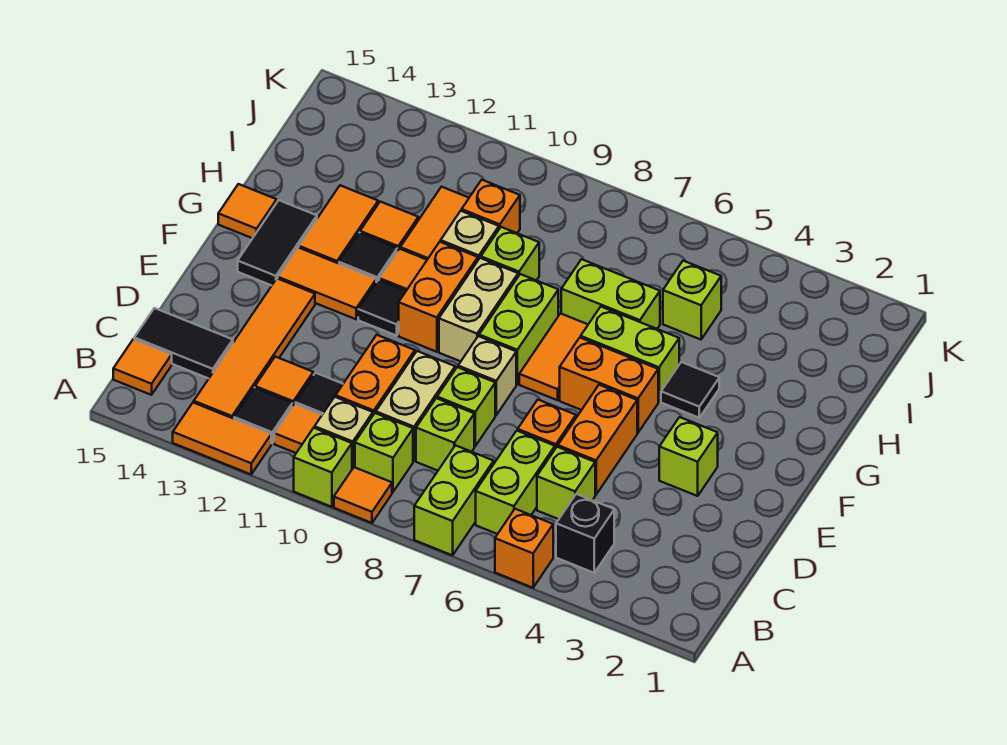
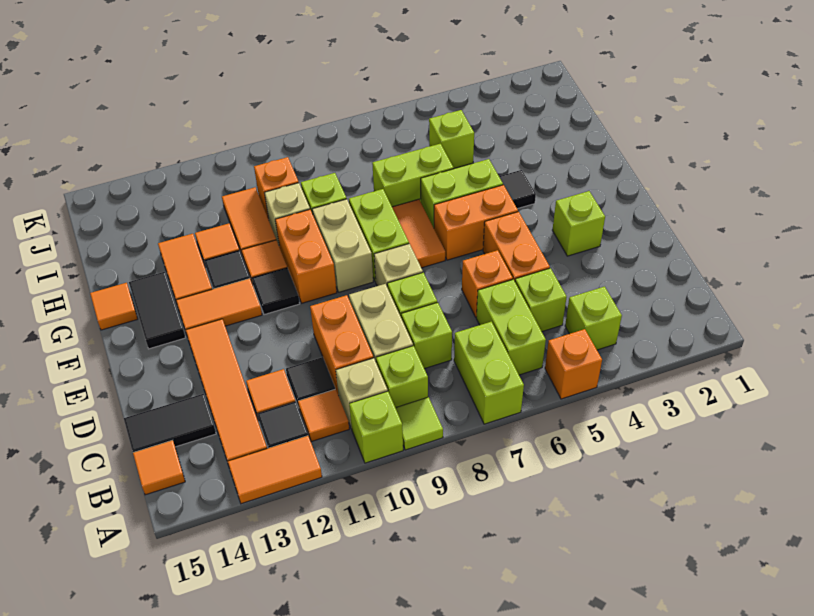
orange 1x1 tile [334,467,392,523] -> lime 1x1 tile [396,397,443,450]
black 1x1 brick [556,494,614,573] -> lime 1x1 brick [565,287,622,350]

